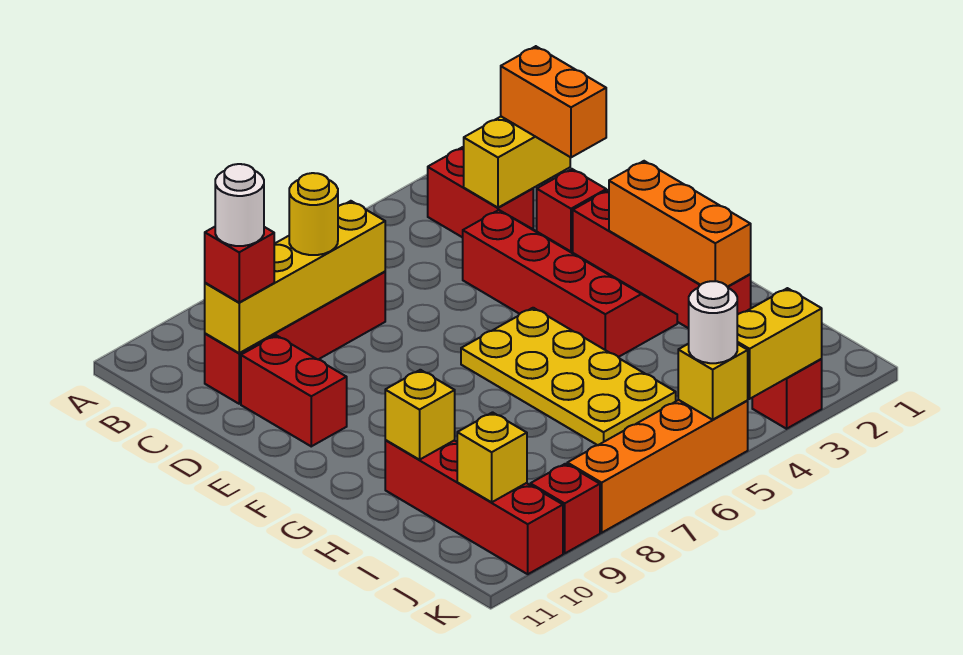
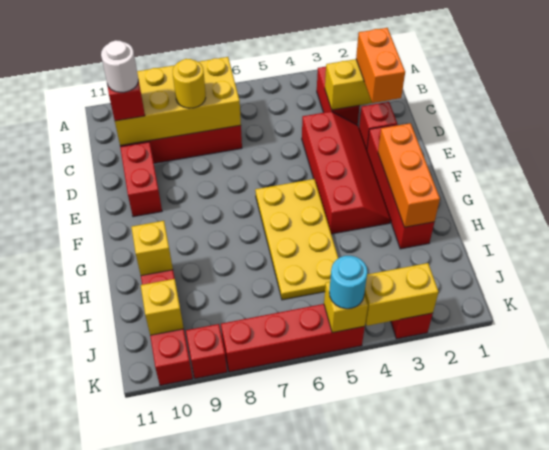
yellow 1x4 brick [205,201,385,353] -> yellow 2x4 brick [115,57,241,145]
orange 1x4 brick [567,400,748,533] -> red 1x4 brick [221,304,365,372]
white 1x1 round brick [688,281,737,363] -> cyan 1x1 round brick [329,256,367,309]

